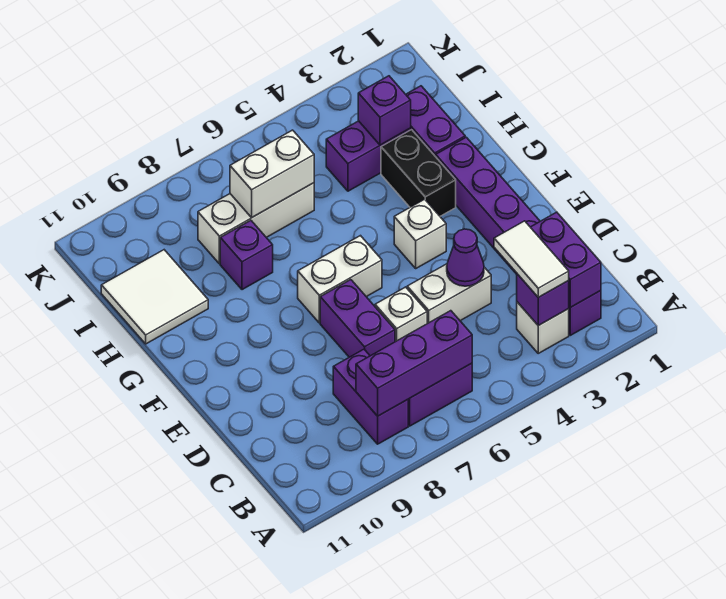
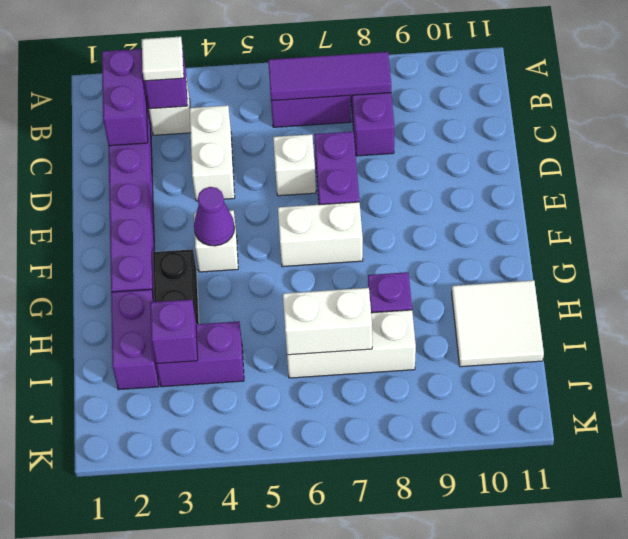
white 1x2 tile [494,221,569,297] -> white 1x1 tile [142,36,184,81]
purple 1x3 brick [356,311,472,416] -> purple 1x3 tile [268,52,391,101]
white 1x2 brick [407,264,491,323] -> white 1x2 brick turned to [190,105,235,201]
purple 1x1 cone [447,229,484,286] -> purple 1x1 cone moved to [194,187,235,246]

